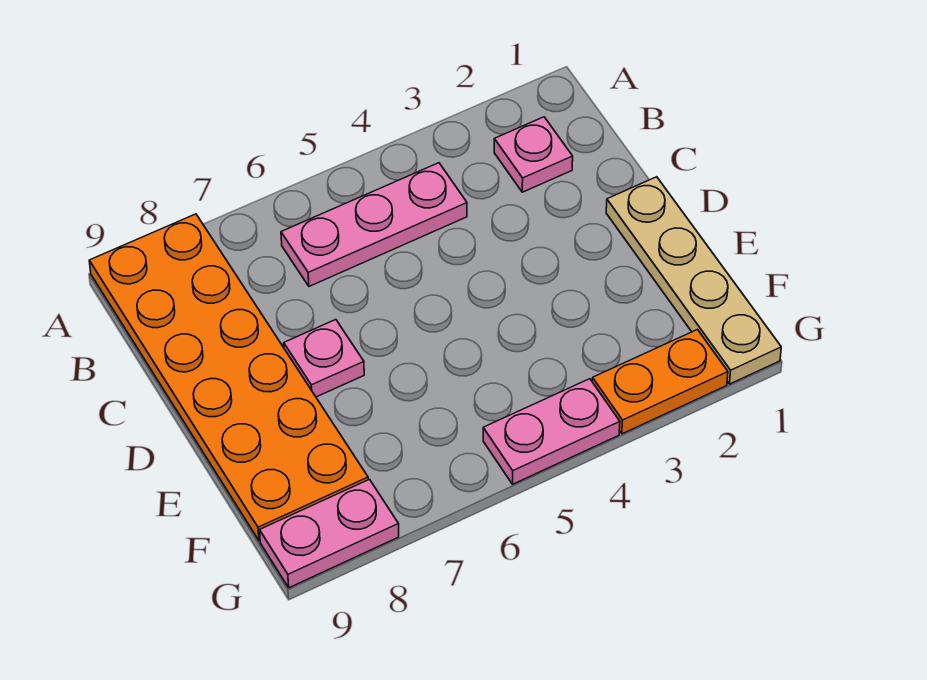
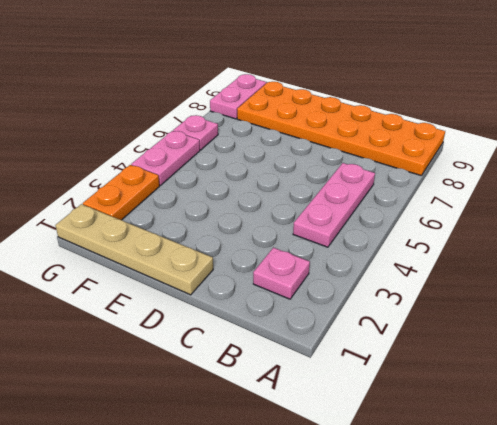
pink 1x1 plate [284,320,364,397] -> pink 1x1 plate moved to [173,115,218,150]

